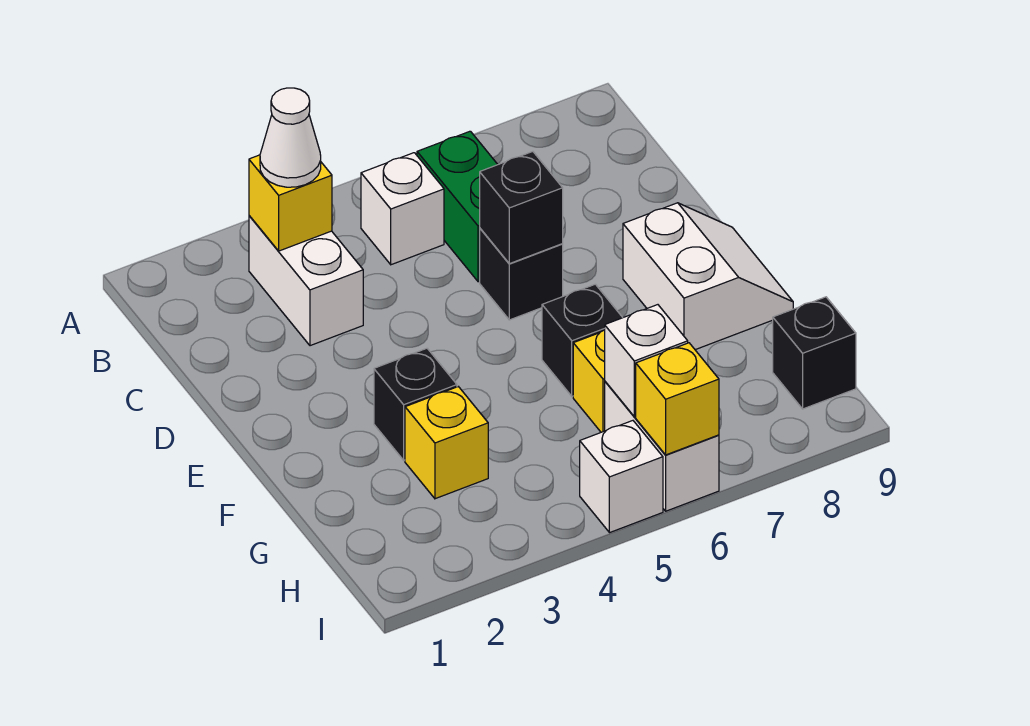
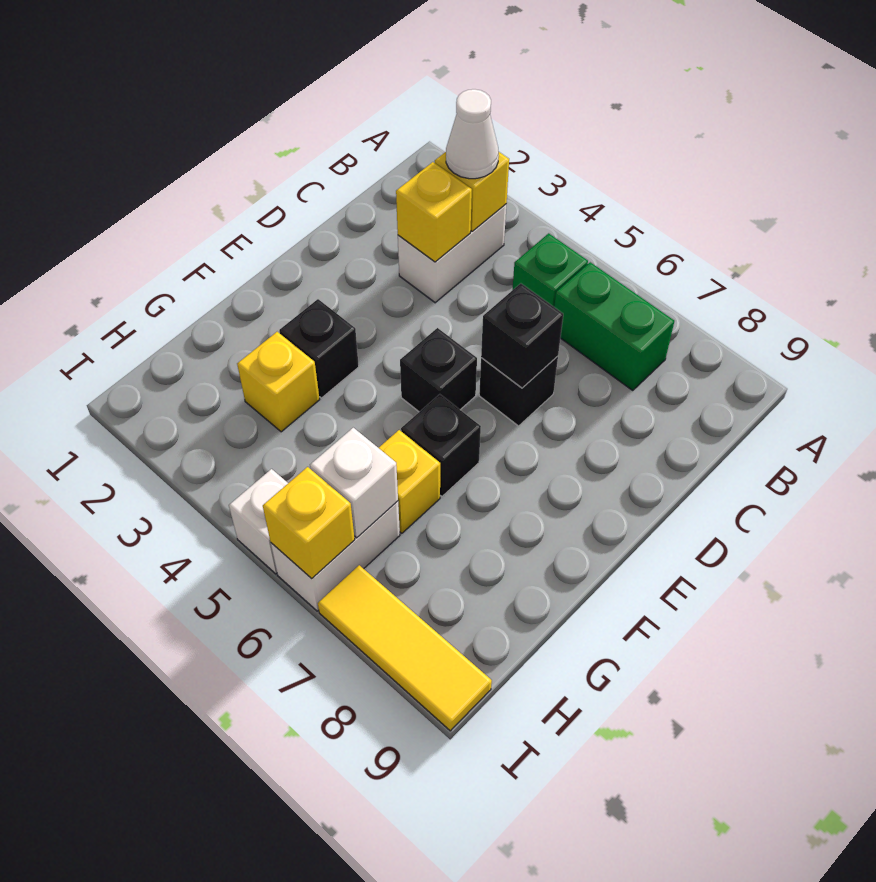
white 1x1 brick [361,153,444,265] -> green 1x1 brick [513,233,588,307]
green 1x2 brick [417,131,498,282] -> green 1x2 brick turned to [554,262,674,391]
none -> yellow 1x1 brick [396,162,472,262]
white 2x2 slope [623,203,793,350] -> none
black 1x1 brick [773,297,856,409] -> black 1x1 brick moved to [400,328,477,412]
none -> yellow 1x3 tile [318,565,492,731]

